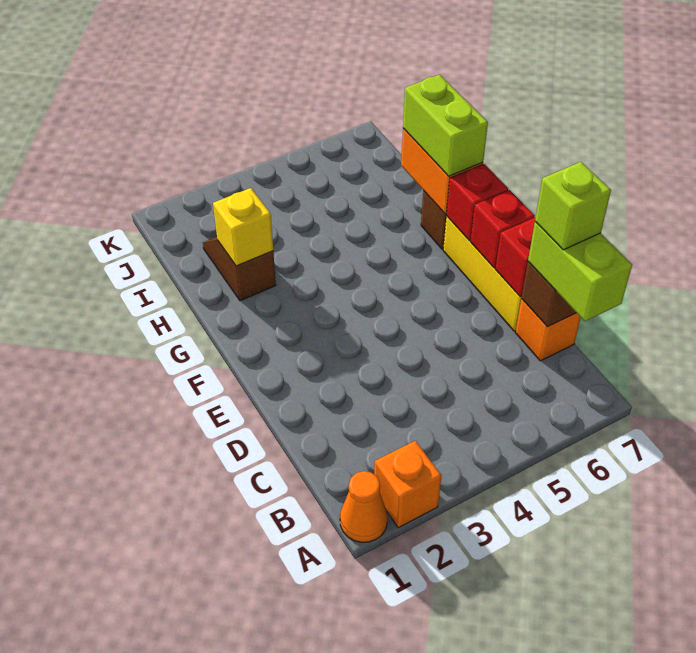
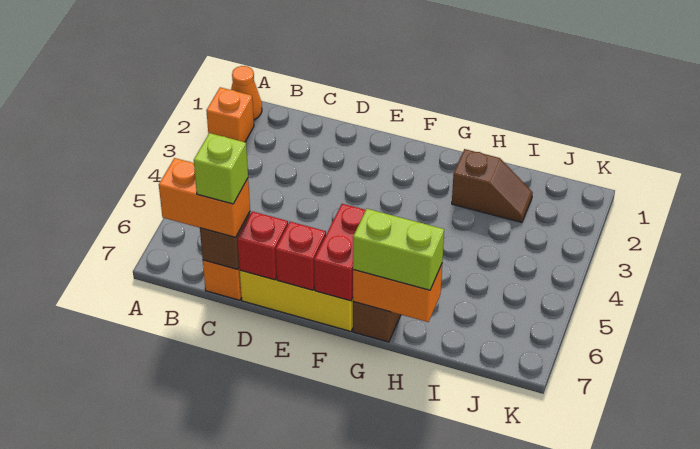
lime 1x2 brick [528,222,632,321] -> orange 1x2 brick [159,158,250,237]
red 1x1 brick [446,164,508,240] -> red 1x2 brick [314,204,366,301]
yellow 1x1 brick [213,188,273,266] -> none

